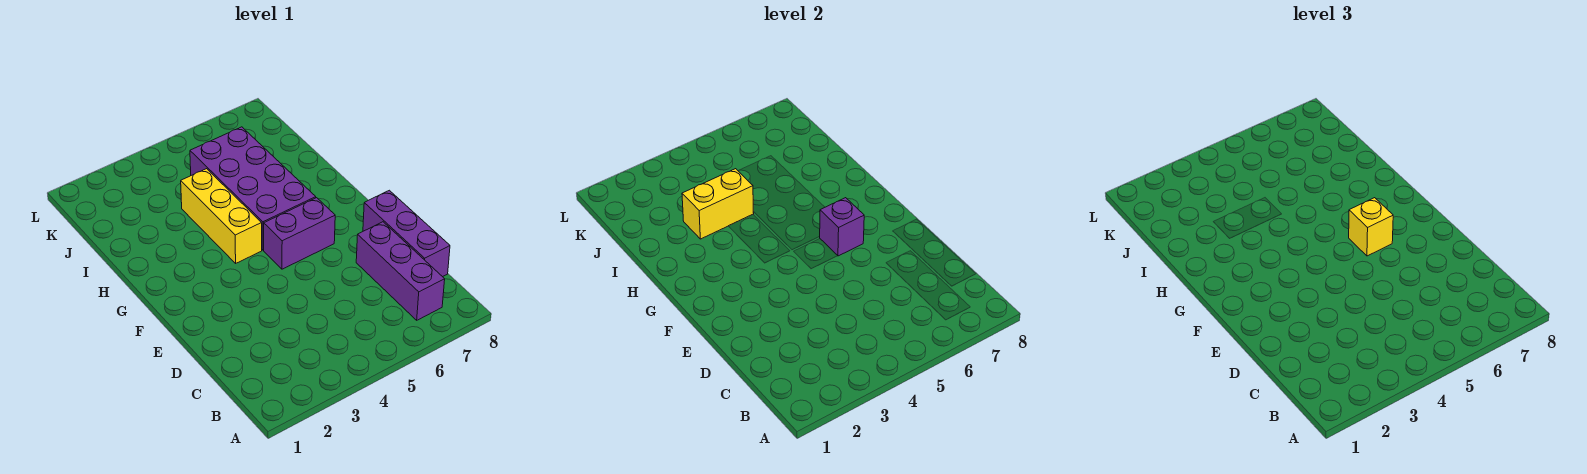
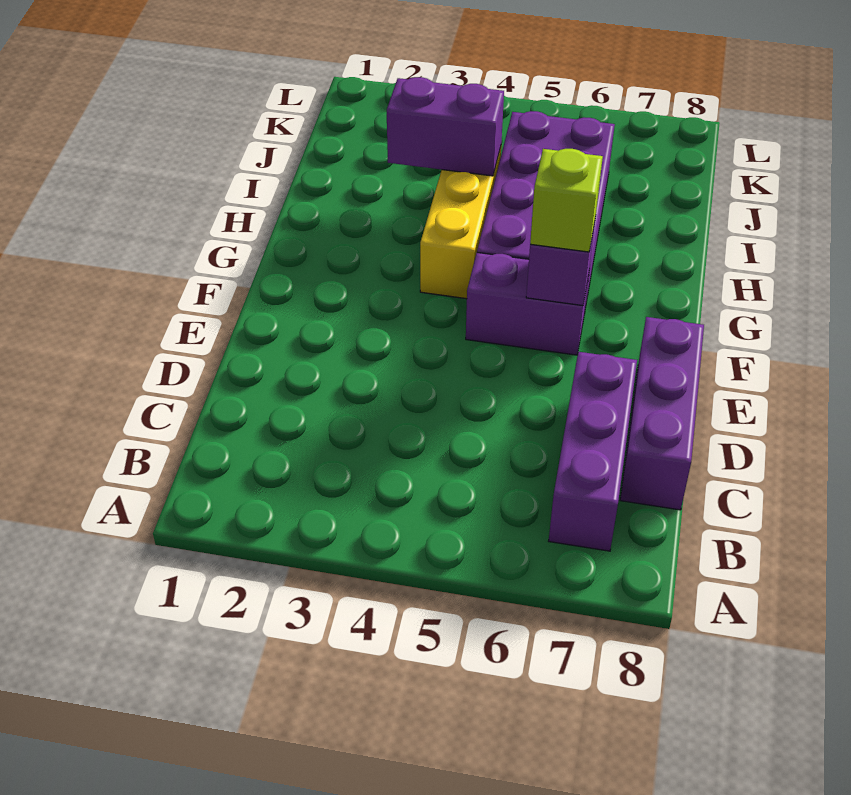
yellow 1x1 brick [1349,198,1393,256] -> lime 1x1 brick [530,149,603,252]
yellow 1x2 brick [682,169,754,239] -> purple 1x2 brick [387,77,504,176]

